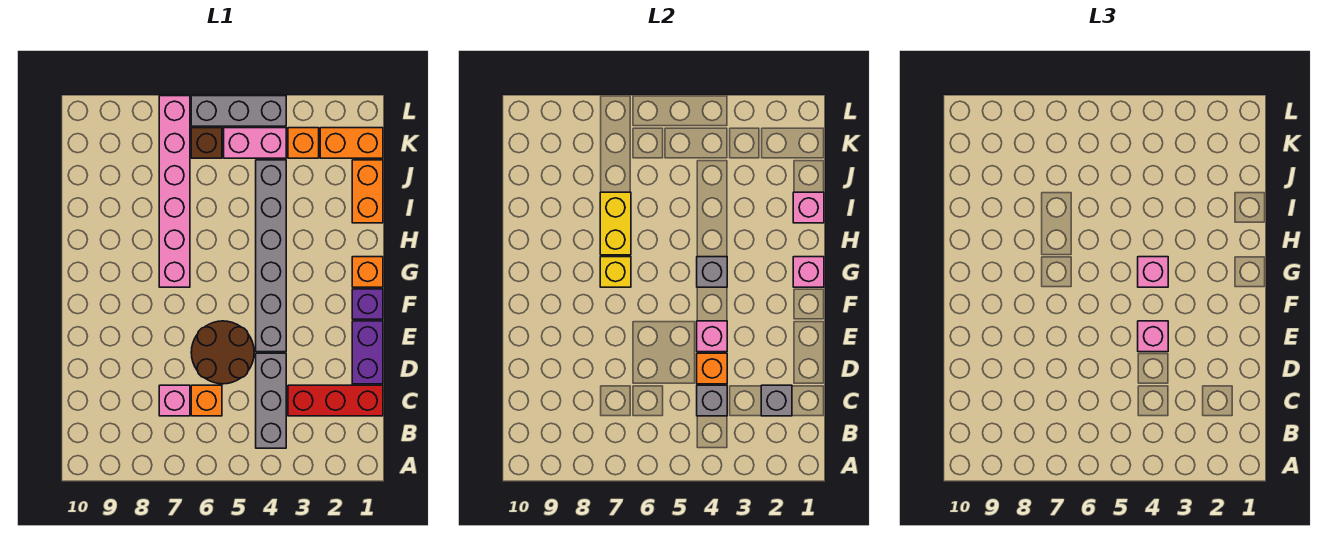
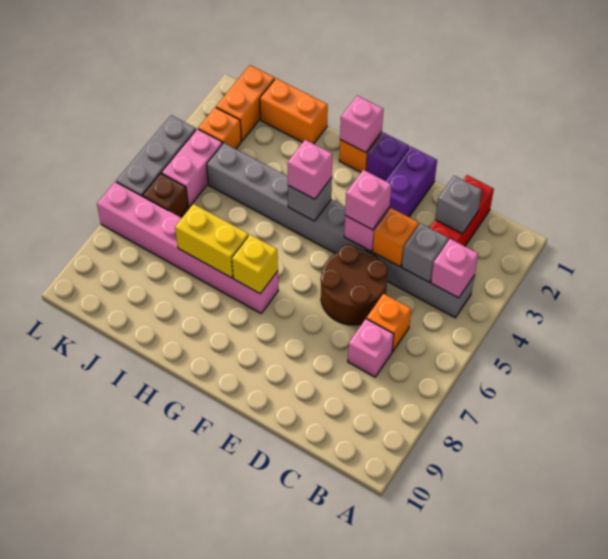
purple 1x2 brick [352,321,383,384] -> purple 1x2 brick turned to [386,147,437,217]
pink 1x1 brick [793,192,824,223] -> pink 1x1 brick moved to [431,239,478,298]

